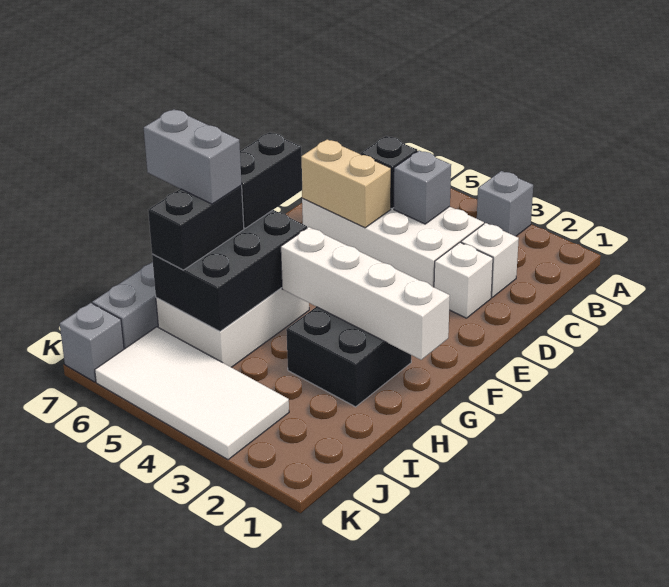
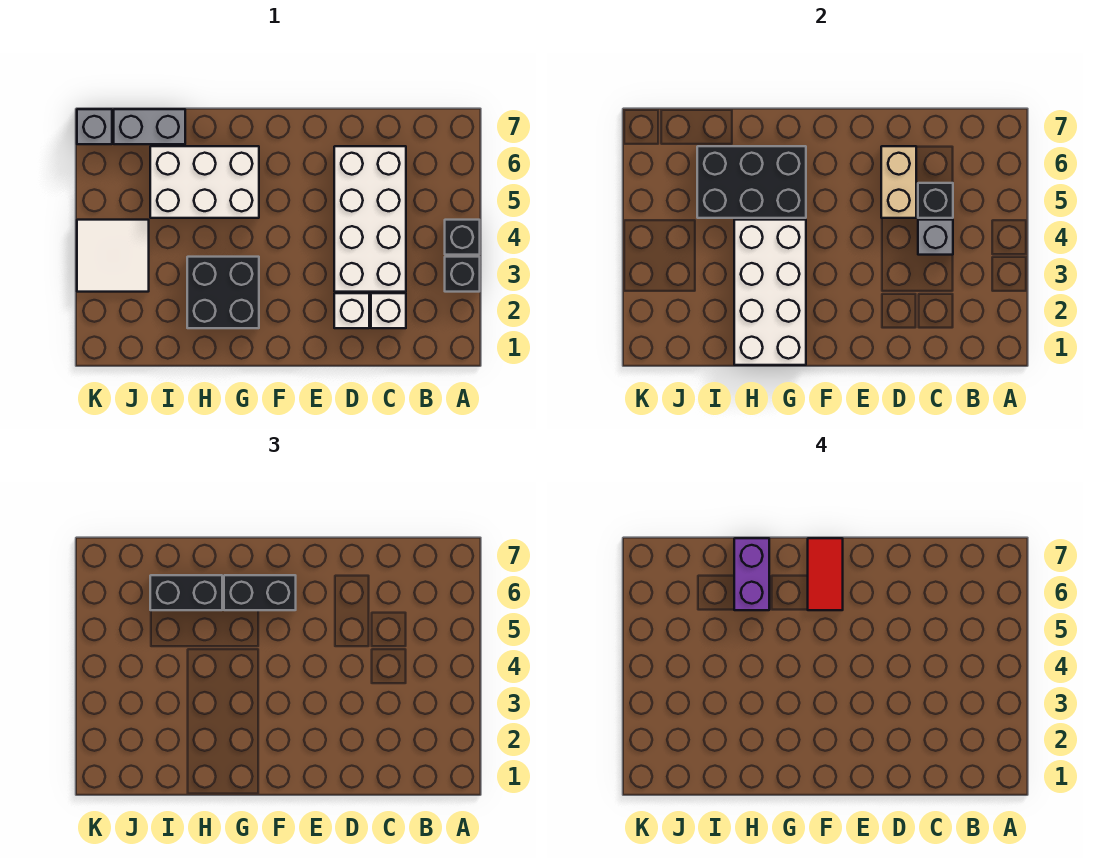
grey 1x1 brick [477,171,533,236] -> black 1x1 brick [445,257,480,292]
none -> black 1x1 brick [445,220,480,255]
none -> red 1x2 tile [808,538,843,610]
white 1x4 brick [281,227,450,360] -> white 2x4 brick [734,220,806,365]
grey 1x2 brick [144,109,242,204] -> purple 1x2 brick [734,538,769,610]
white 2x4 tile [95,327,289,460] -> white 2x2 tile [77,220,149,292]

